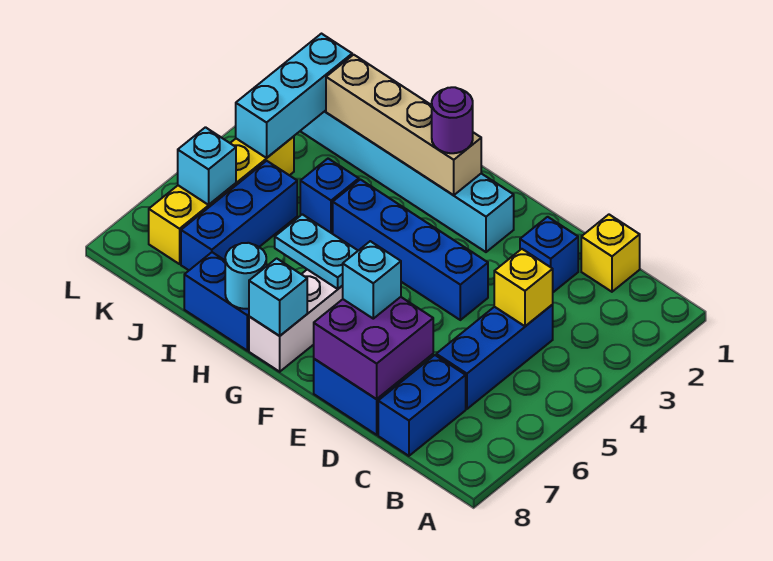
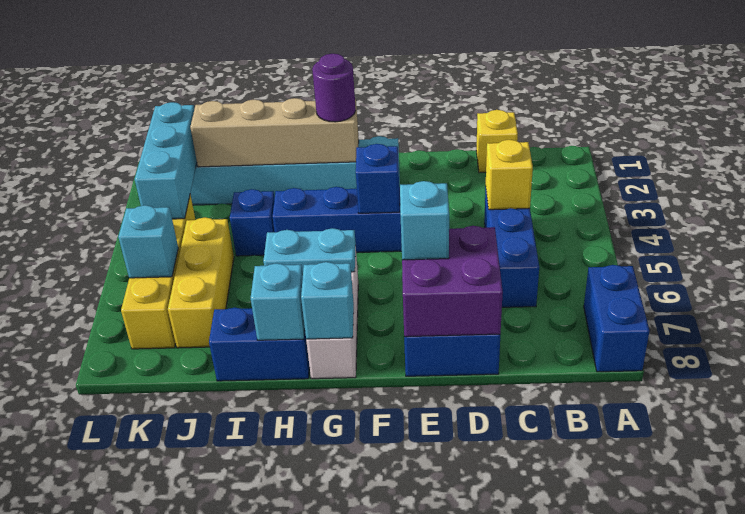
blue 1x2 brick [378,355,466,456] -> blue 1x2 brick moved to [584,265,649,372]
blue 1x1 brick [520,217,578,292] -> blue 1x1 brick moved to [356,144,400,213]
cyan 1x1 round brick [225,243,266,309] -> cyan 1x1 brick [251,263,305,340]
blue 1x3 brick [181,161,297,270] -> yellow 1x3 brick [168,217,234,348]

